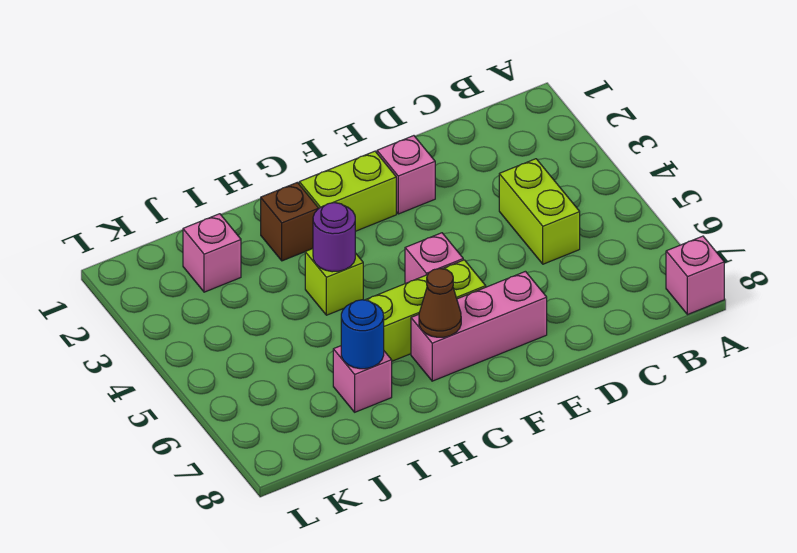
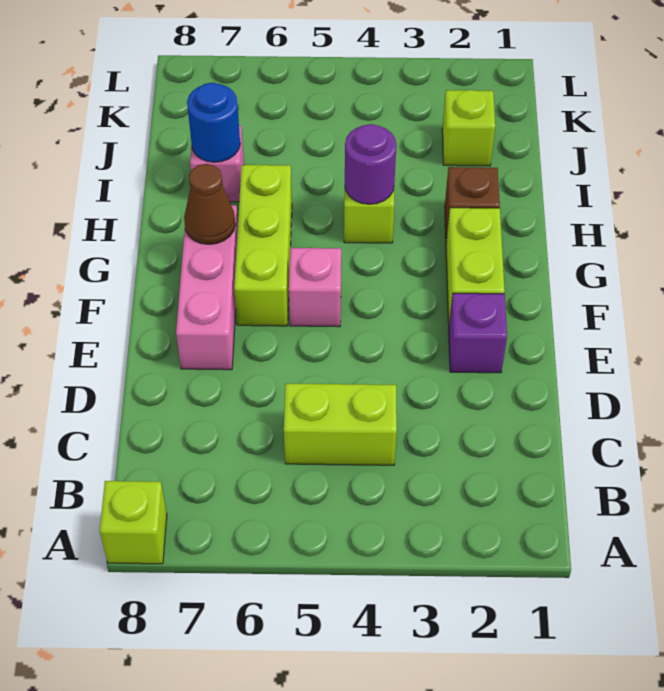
pink 1x1 brick [666,236,724,315] -> lime 1x1 brick [100,481,167,564]
pink 1x1 brick [377,136,435,214] -> purple 1x1 brick [449,293,507,373]
pink 1x1 brick [183,214,241,292] -> lime 1x1 brick [442,90,495,166]

